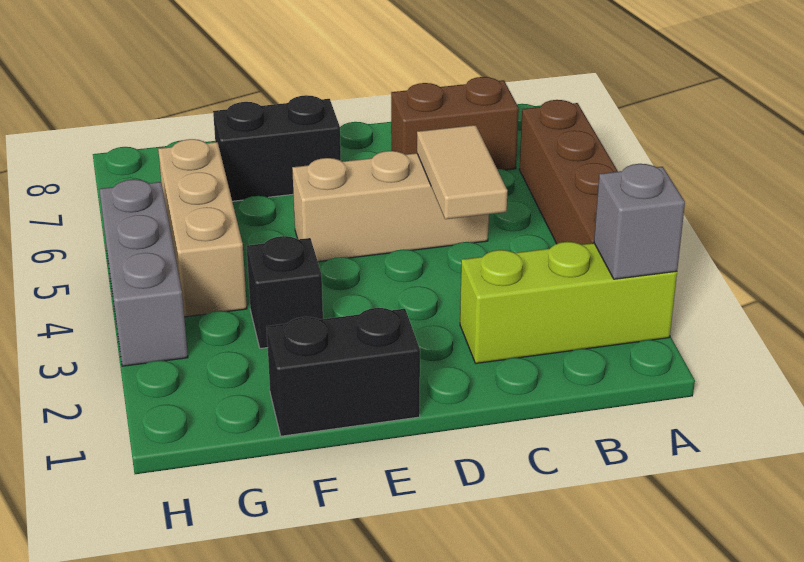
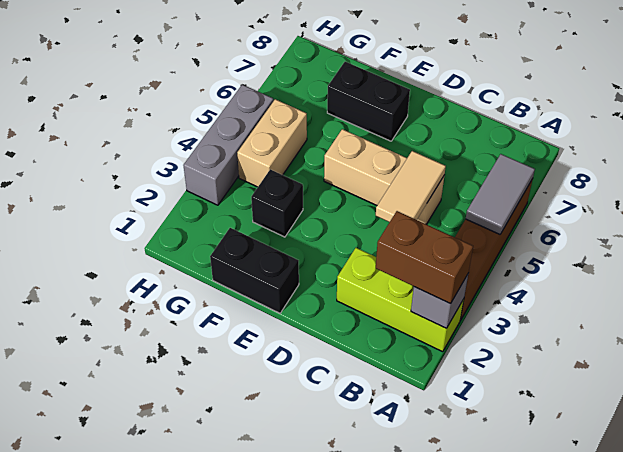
none -> grey 1x2 tile [466,154,535,234]
brown 1x2 brick [391,77,519,170] -> brown 1x2 brick moved to [376,211,473,304]
tan 1x3 brick [158,139,247,317] -> tan 1x2 brick [237,99,307,187]

